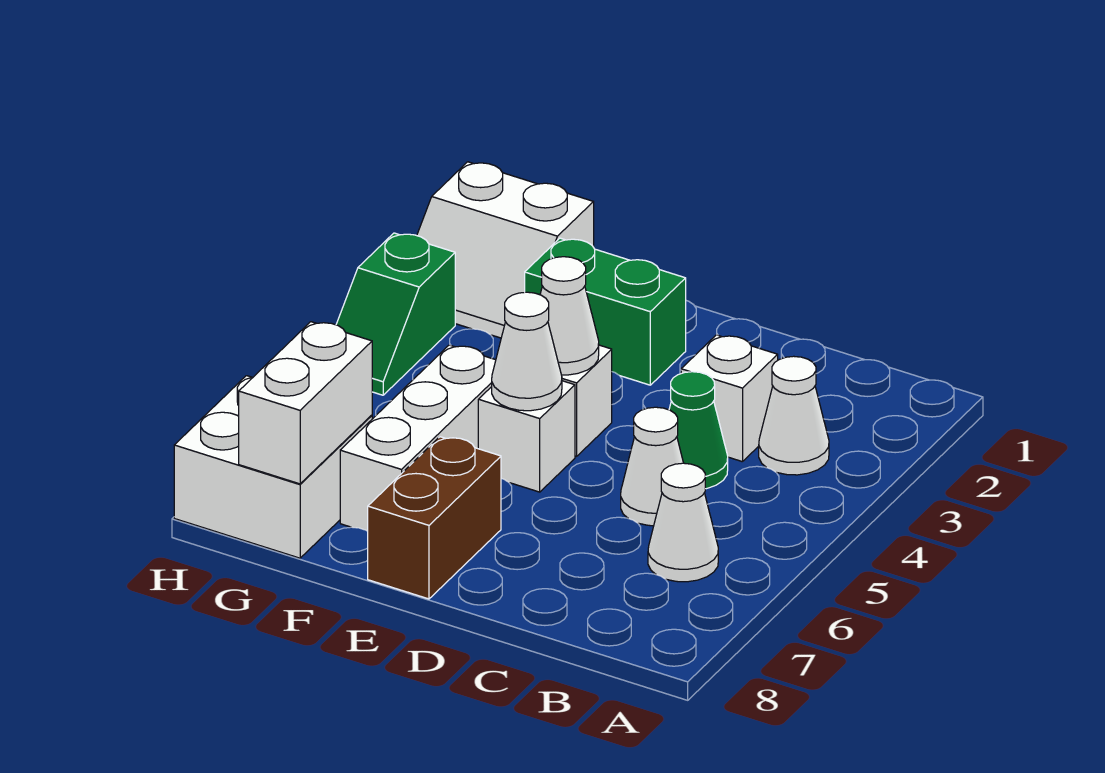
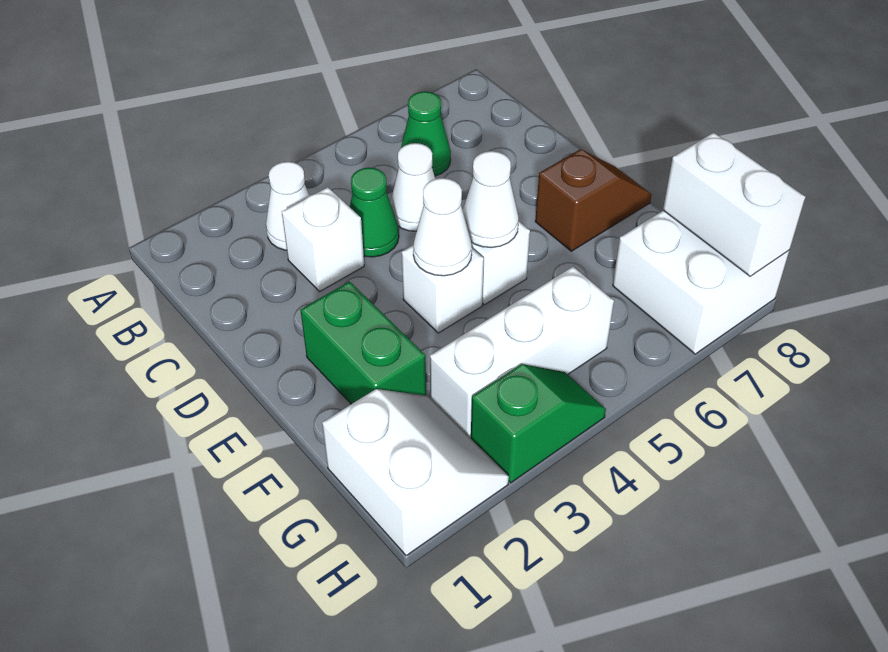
white 1x1 cone [648,463,718,582] -> green 1x1 cone [401,92,451,176]
brown 1x2 brick [368,437,501,599] -> brown 1x2 slope [535,149,652,251]
white 1x3 brick [340,345,496,531] -> white 1x3 brick moved to [430,267,614,438]
white 1x2 brick [239,322,372,484] -> white 1x2 brick turned to [663,133,805,276]

